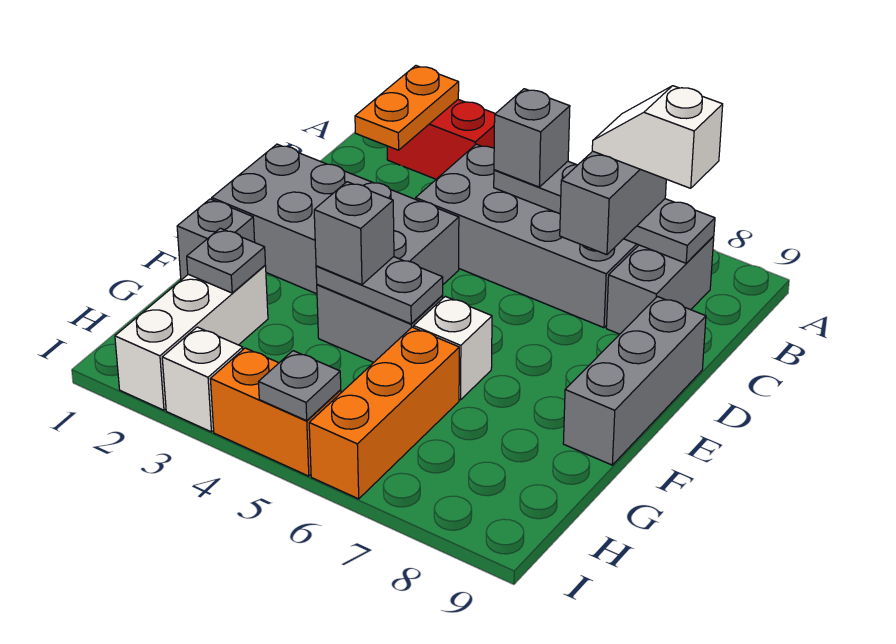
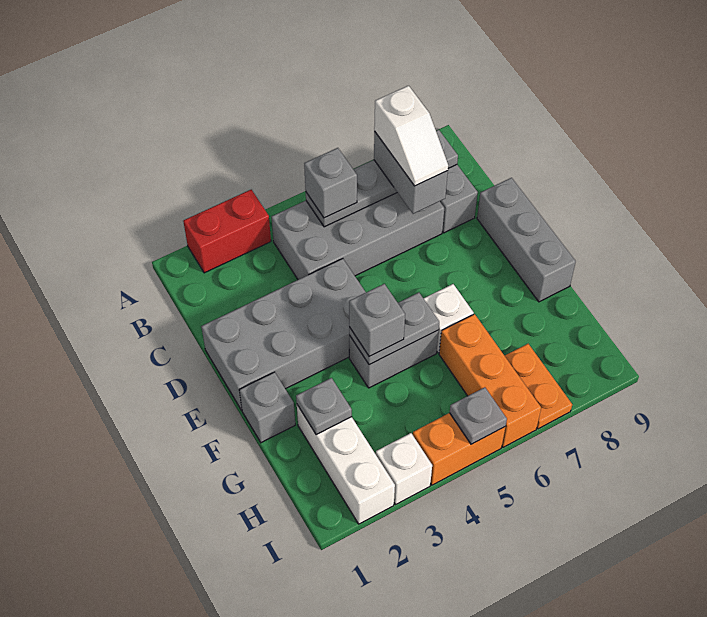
orange 1x2 plate [355,66,459,150] -> orange 1x2 plate moved to [505,344,572,429]
white 1x2 slope [592,86,723,188] -> white 1x2 slope turned to [374,86,448,186]

